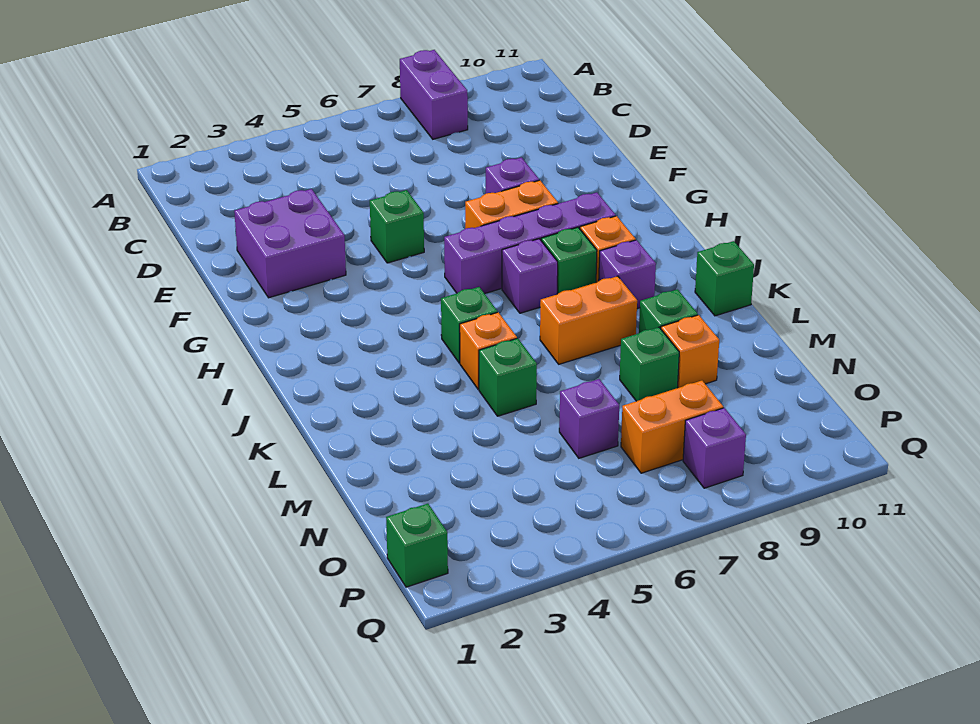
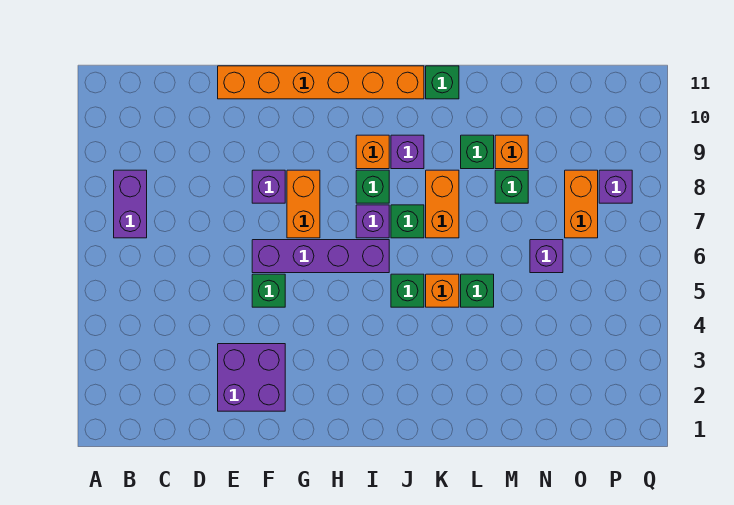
purple 1x2 brick [400,50,468,139] -> purple 1x2 brick turned to [114,170,147,238]
none -> orange 1x6 brick [218,66,424,99]
purple 1x4 brick [444,193,616,294] -> purple 1x4 brick turned to [252,240,389,273]
green 1x1 brick [386,504,448,587] -> green 1x1 brick moved to [391,205,424,238]

